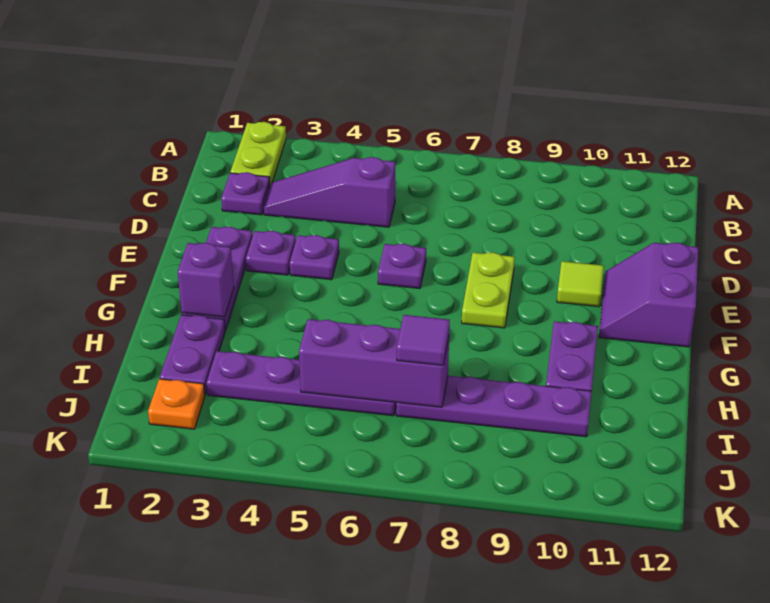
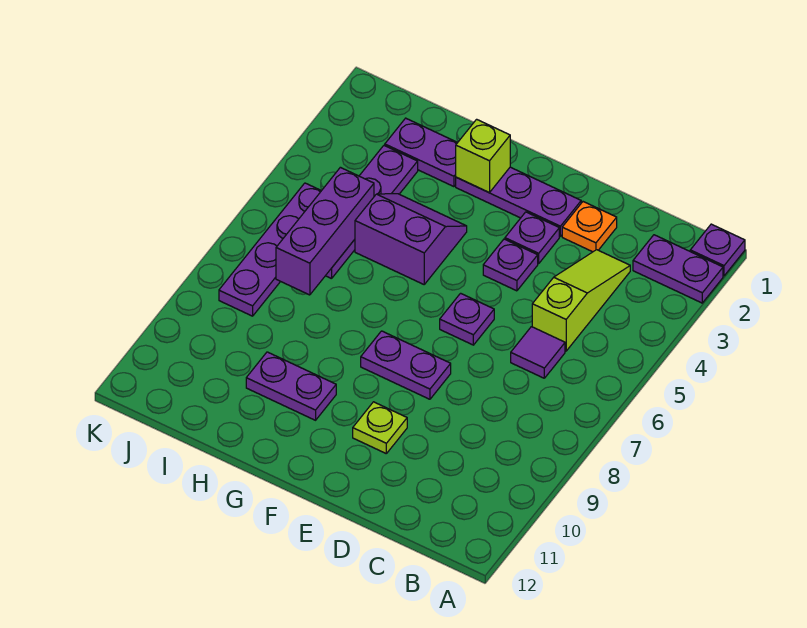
lime 1x2 plate [230,122,286,186] -> purple 1x2 plate [633,235,723,303]
purple 1x1 plate [221,172,270,215] -> purple 1x1 plate moved to [690,224,745,276]
purple 1x3 slope [264,157,395,227] -> lime 1x3 slope [532,250,630,351]
lime 1x2 plate [462,252,515,328] -> purple 1x2 plate [361,331,451,399]
lime 1x1 tile [557,261,604,307] -> lime 1x1 plate [353,402,407,453]
purple 2x2 slope [599,243,698,347] -> purple 2x2 slope moved to [355,194,467,284]
purple 1x1 brick [178,243,234,317] -> lime 1x1 brick [456,119,510,193]
purple 1x4 plate [396,376,592,437] -> purple 1x4 plate moved to [219,183,321,316]
purple 1x1 tile [397,315,450,365] -> purple 1x1 tile moved to [511,327,565,378]
orange 1x1 plate [148,379,205,429] -> orange 1x1 plate moved to [562,202,617,252]

